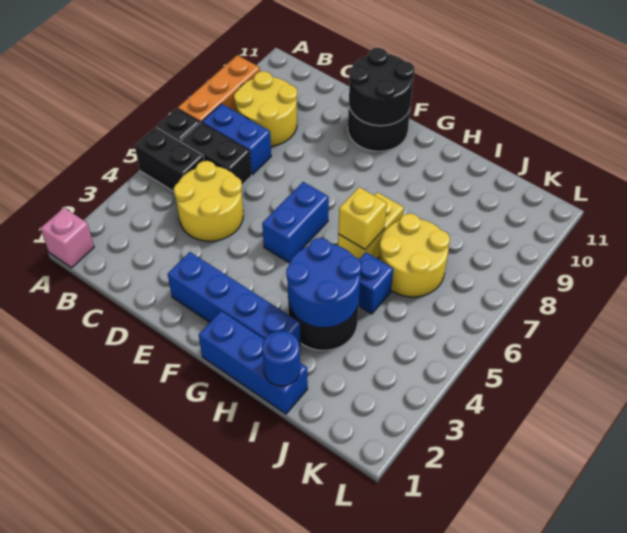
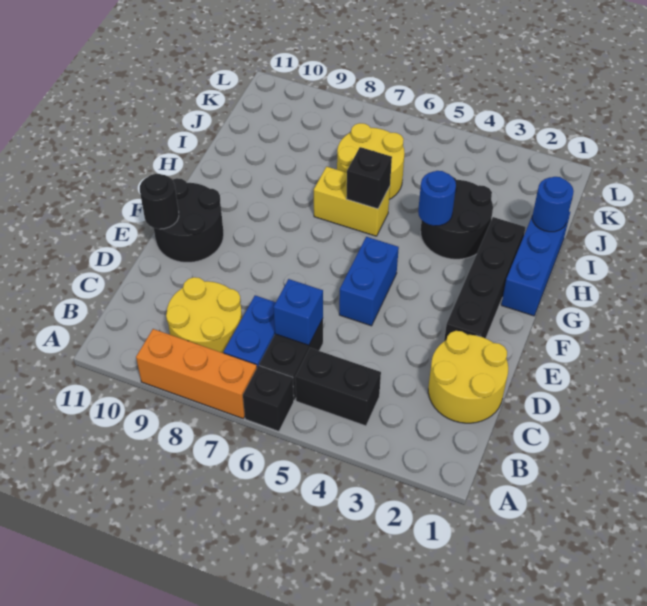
pink 1x1 brick [41,208,94,268] -> none
black 1x2 brick [135,127,204,191] -> black 1x2 brick turned to [295,348,381,426]
yellow 2x2 round brick [174,161,243,241] -> yellow 2x2 round brick moved to [428,331,508,423]
blue 1x4 brick [168,252,301,346] -> black 1x4 brick [444,217,525,341]
black 2x2 round brick [349,48,415,126] -> black 1x1 round brick [140,174,179,229]
blue 1x2 brick [262,182,329,263] -> blue 1x2 brick turned to [339,237,399,326]
blue 2x2 round brick [286,238,362,328] -> blue 1x1 round brick [418,171,456,226]
yellow 1x1 brick [338,187,387,250] -> black 1x1 brick [346,147,392,209]
blue 1x1 brick [358,252,393,314] -> blue 1x1 brick moved to [274,279,323,345]

